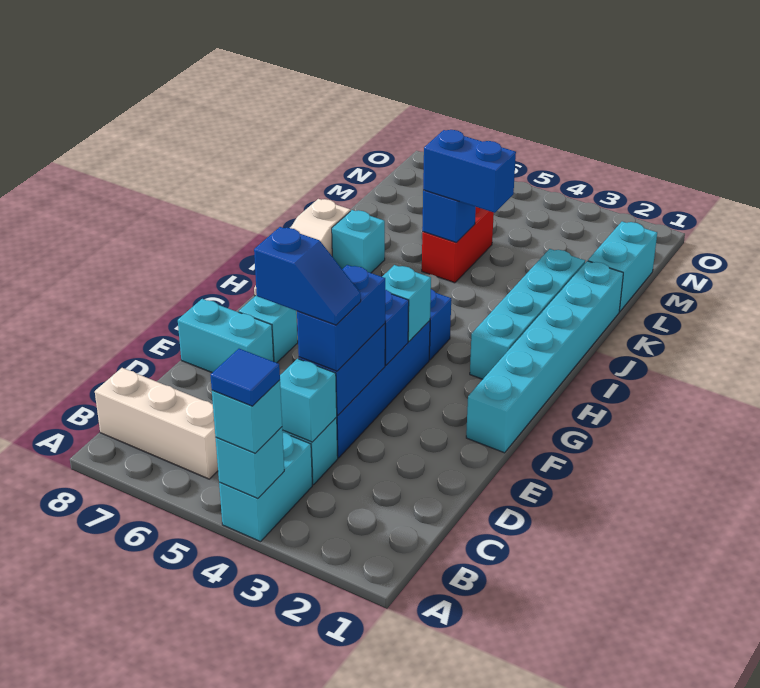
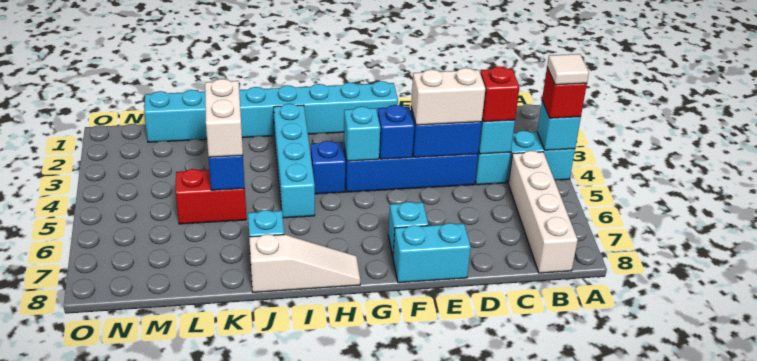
cyan 1x1 brick [212,380,282,453] -> red 1x1 brick [542,68,587,118]
blue 1x1 tile [211,349,280,406] -> white 1x1 tile [547,54,589,85]
white 1x3 brick [95,368,218,479] -> white 1x4 brick [508,151,578,273]
none -> red 1x1 brick [480,66,519,122]
blue 1x2 brick [297,265,385,371] -> white 1x2 brick [411,68,485,125]
blue 1x2 slope [254,227,361,325] -> none
cyan 1x2 brick [178,299,274,373] -> cyan 1x2 brick turned to [393,223,471,283]
cyan 1x4 brick [470,249,585,379] -> cyan 1x4 brick turned to [274,104,315,218]
blue 1x2 brick [423,130,516,213] -> white 1x2 brick [205,79,243,157]

